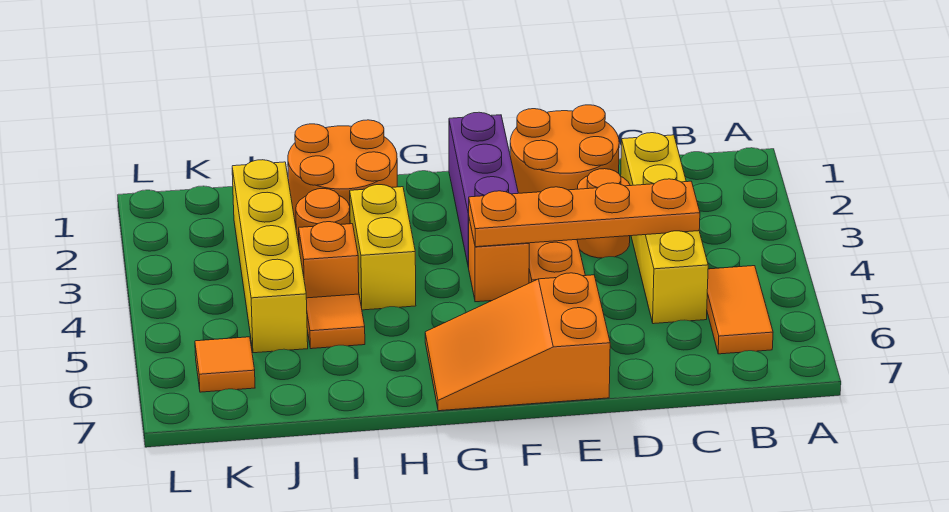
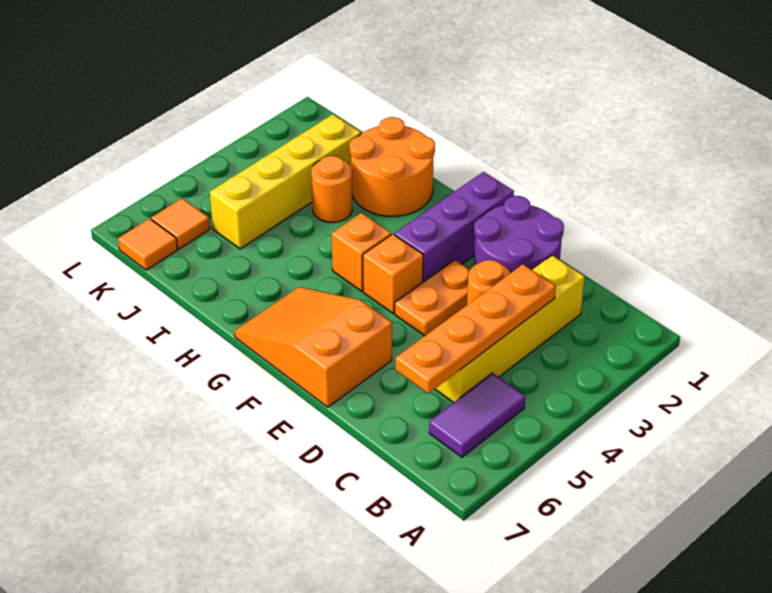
orange 1x2 tile [707,266,773,354] -> purple 1x2 tile [429,373,525,457]
orange 1x4 plate [469,179,700,247] -> orange 1x4 plate turned to [396,264,556,393]
orange 2x2 round brick [510,105,619,193] -> purple 2x2 round brick [474,196,564,273]
yellow 1x2 brick [350,185,416,310] -> none
orange 1x1 brick [299,222,359,298] -> orange 1x1 brick moved to [332,213,391,291]
orange 1x1 tile [306,294,365,349] -> orange 1x1 tile moved to [118,218,178,270]

